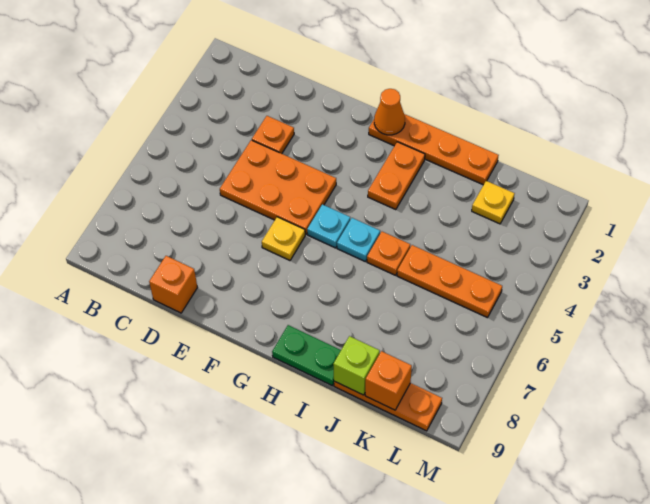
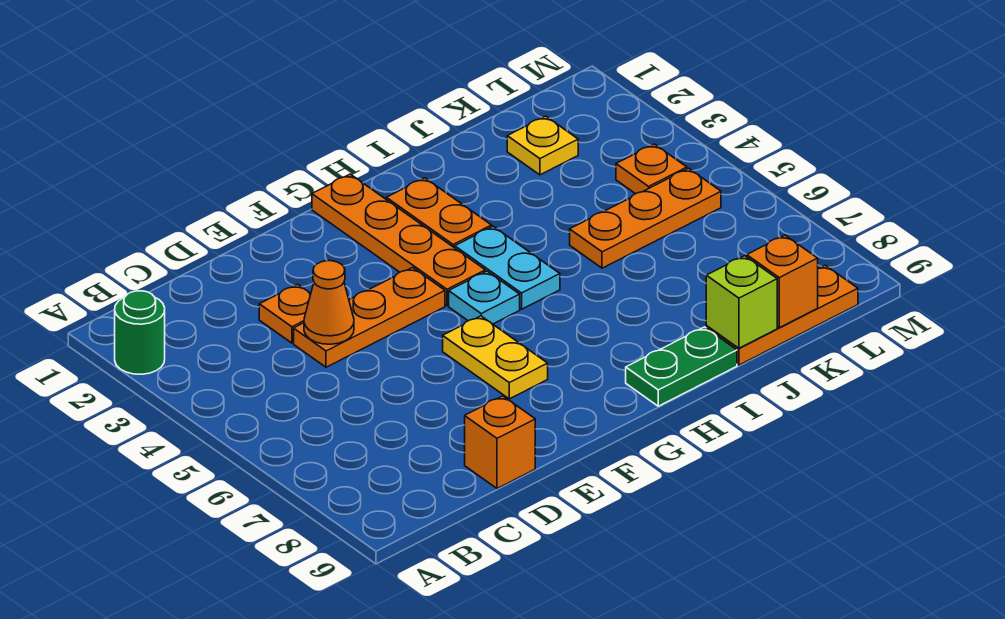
none -> green 1x1 round brick [115,291,165,374]
orange 2x3 plate [220,140,336,234] -> orange 1x3 plate [294,268,445,367]
yellow 1x1 plate [262,217,305,260] -> yellow 1x2 plate [443,316,548,399]
orange 1x4 plate [369,114,499,185] -> orange 1x4 plate turned to [312,174,485,306]
orange 1x1 cone [374,89,405,135] -> orange 1x1 cone moved to [304,261,354,344]
cyan 1x1 plate [337,218,380,262] -> cyan 1x2 plate [455,226,560,309]
orange 1x1 plate [367,232,410,275] -> orange 1x1 plate moved to [616,144,687,194]

